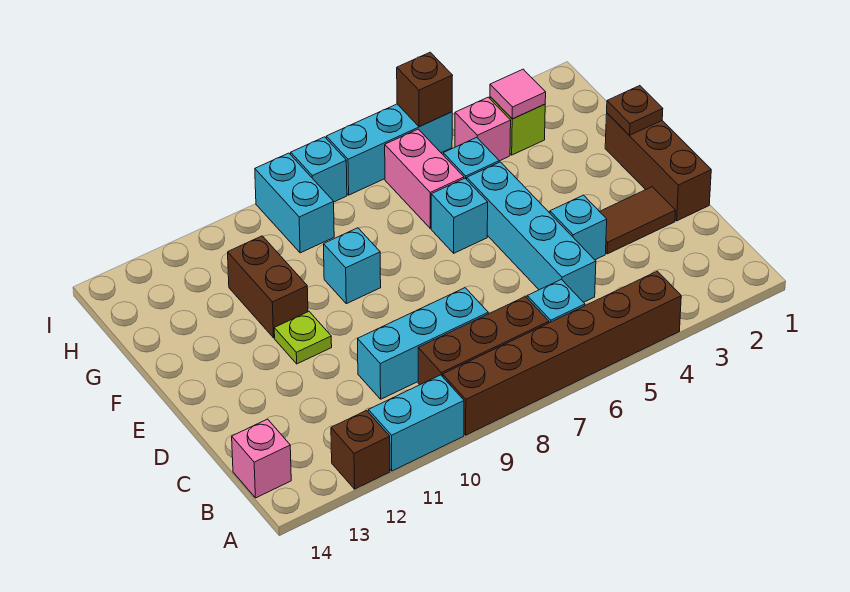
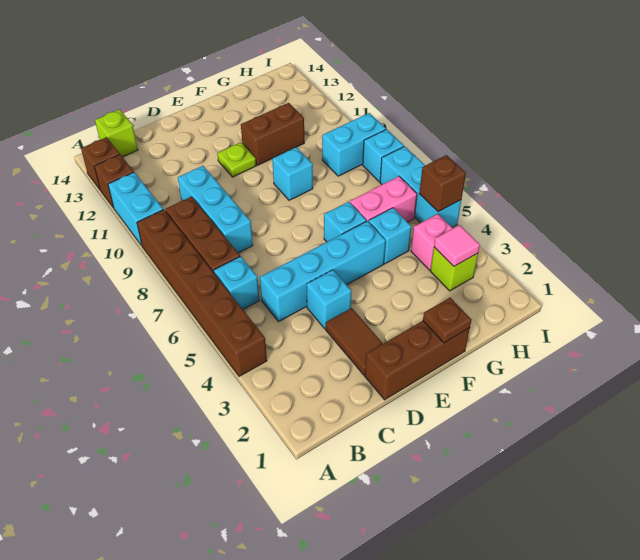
none -> brown 1x1 brick [81,137,120,189]
pink 1x1 brick [232,419,291,498] -> lime 1x1 brick [95,109,138,157]

